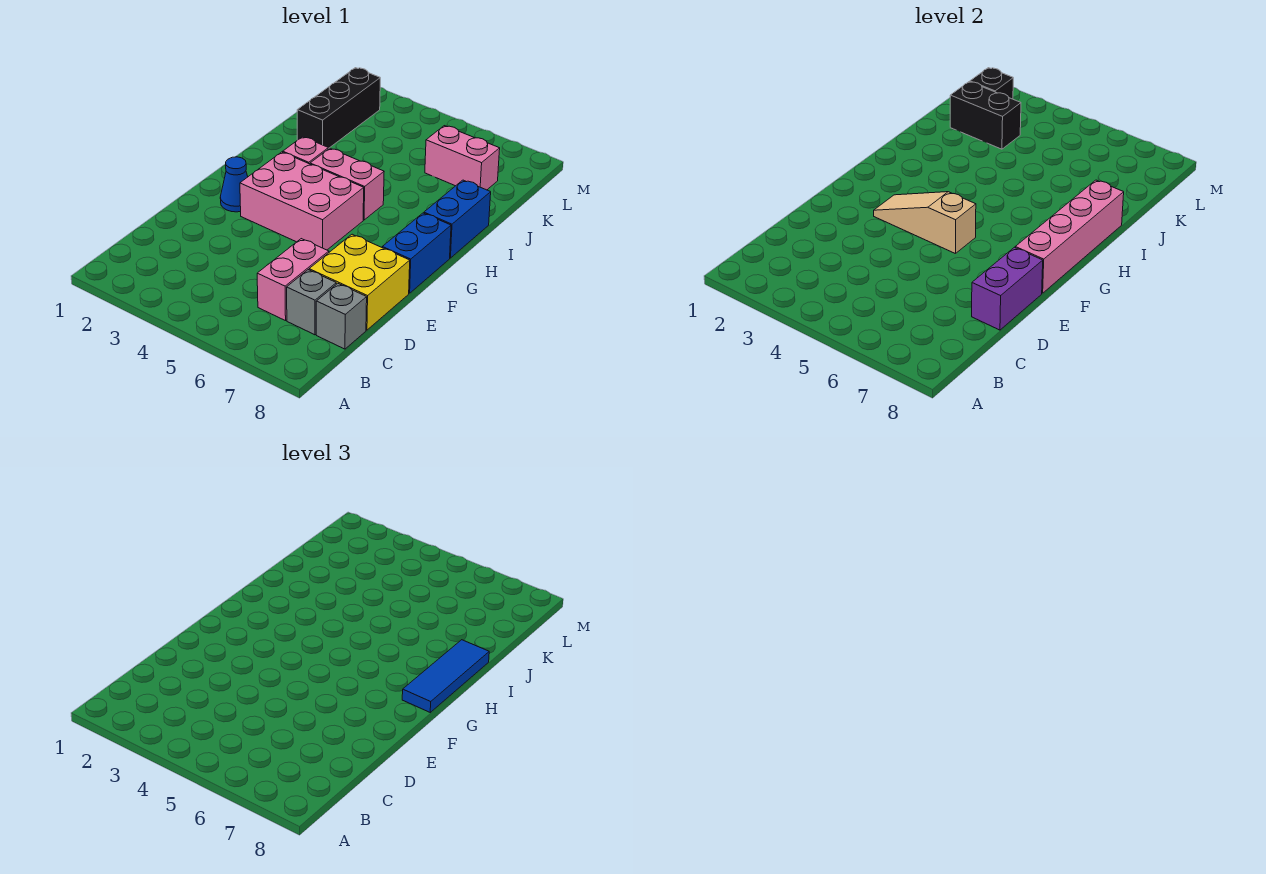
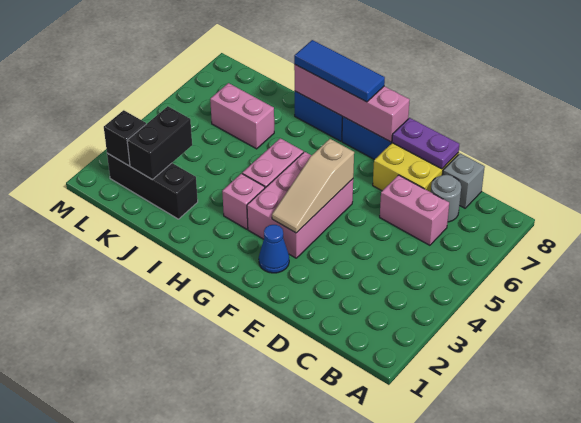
grey 1x1 brick [287,270,336,335] -> grey 1x1 round brick [431,175,461,222]
purple 1x2 brick [972,247,1043,330] -> purple 1x2 plate [392,118,459,169]
pink 1x2 brick [425,126,500,190] -> pink 1x2 brick turned to [210,83,274,149]

